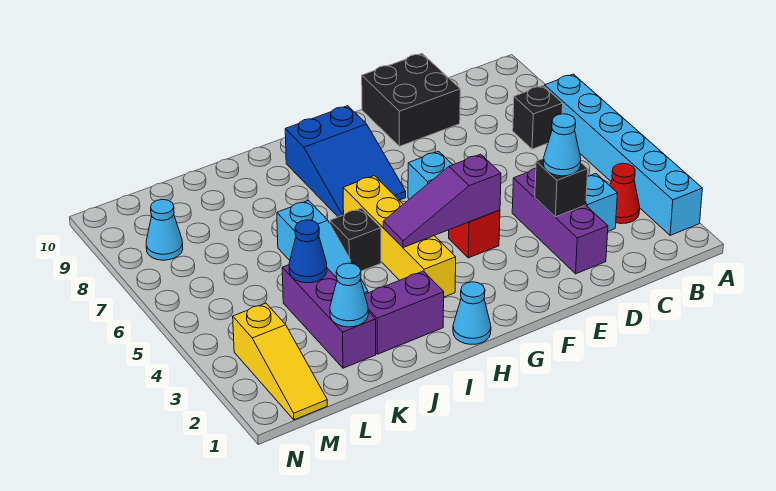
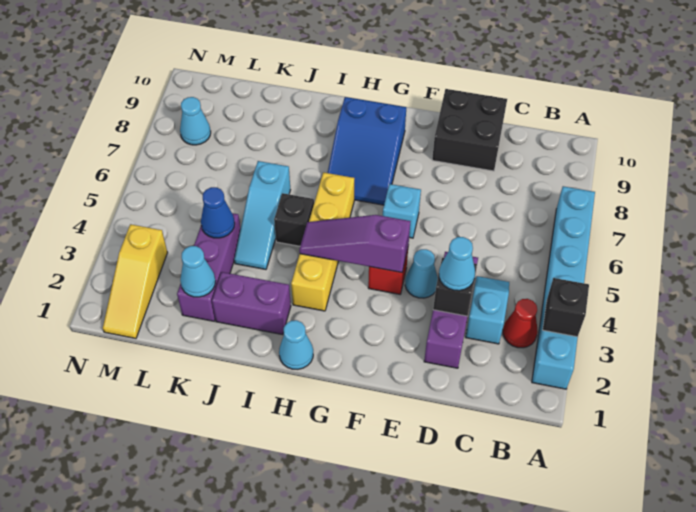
black 1x1 brick [513,86,563,149] -> black 1x1 brick moved to [543,278,589,337]
none -> cyan 1x1 cone [405,249,438,298]

